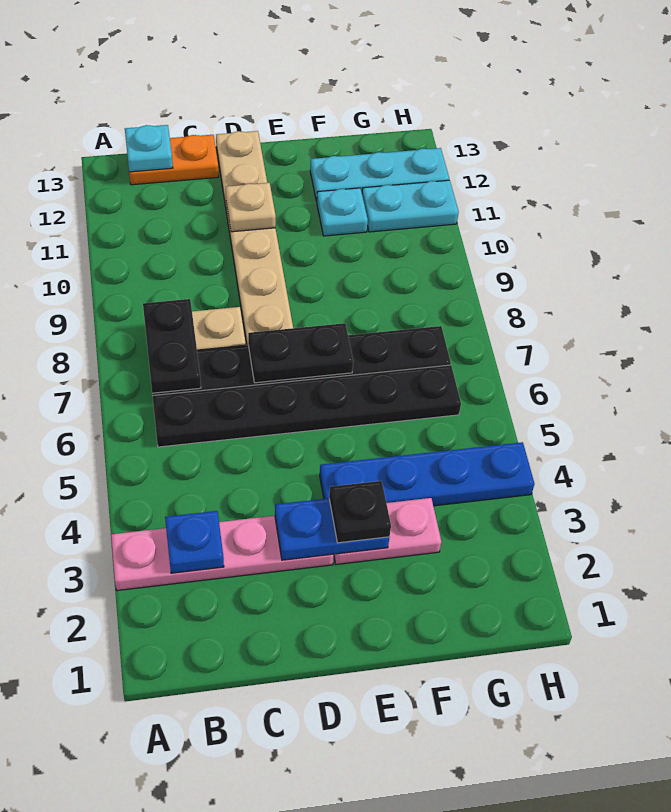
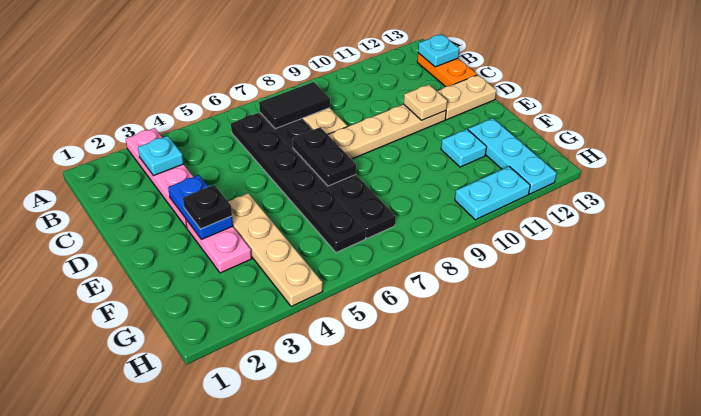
blue 1x1 plate [165,511,224,573] -> cyan 1x1 plate [138,136,184,176]
black 1x2 plate [143,299,201,393] -> black 1x2 tile [259,82,330,129]
blue 1x4 plate [320,442,535,506] -> tan 1x4 plate [228,193,323,307]
cyan 1x2 plate [362,180,459,232] -> cyan 1x2 plate turned to [455,166,530,220]

